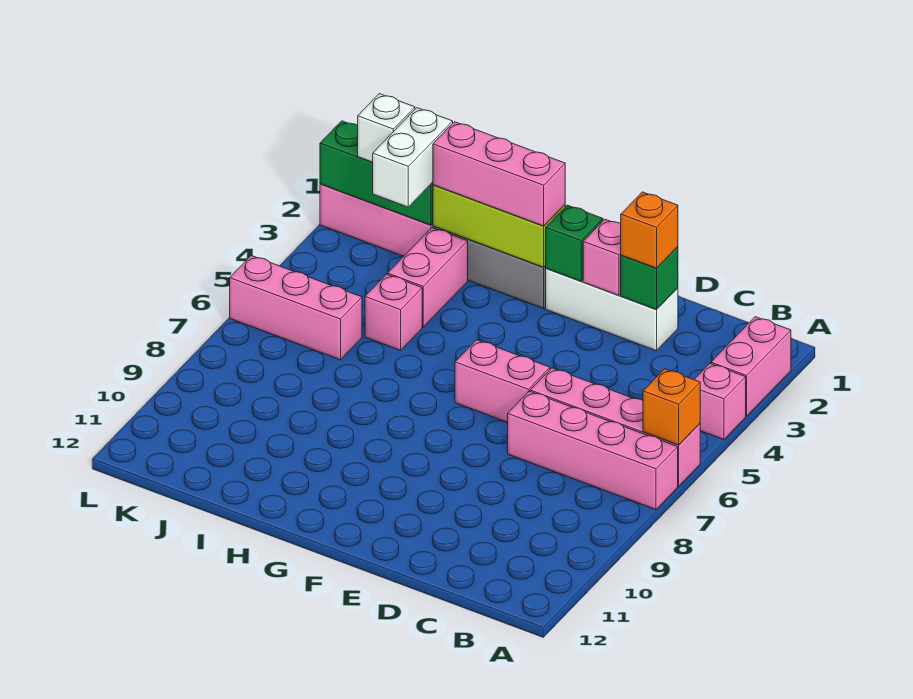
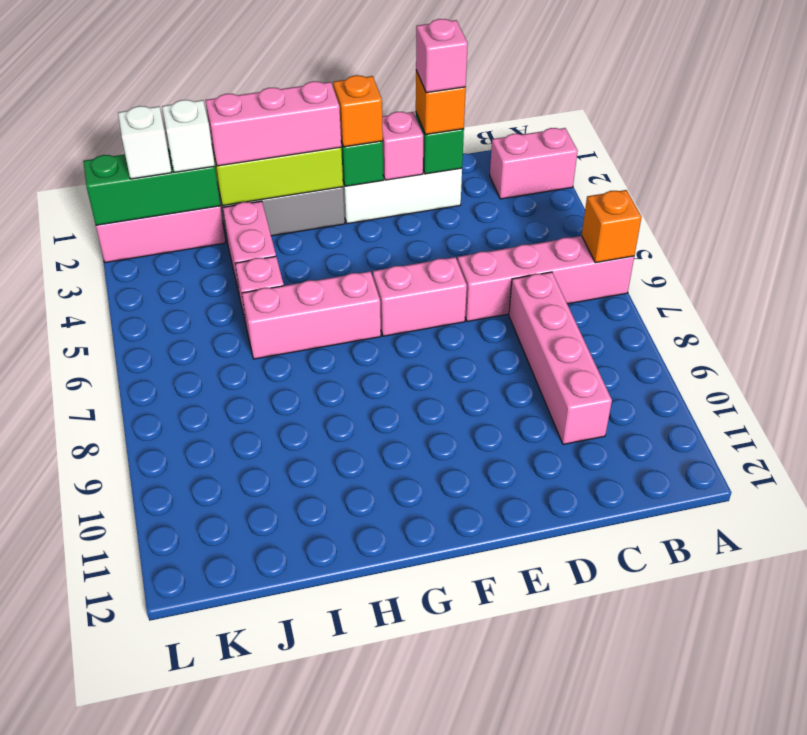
pink 1x2 brick [711,317,791,416] -> pink 1x2 brick turned to [490,128,578,199]
pink 1x1 brick [694,364,746,440] -> pink 1x1 brick moved to [416,19,468,93]
pink 1x4 brick [508,391,678,510] -> pink 1x4 brick turned to [509,272,612,444]
none -> orange 1x1 brick [333,75,383,147]
white 1x2 brick [372,108,453,207] -> white 1x1 brick [162,100,215,172]
pink 1x3 brick [230,256,362,360] -> pink 1x3 brick moved to [242,271,381,359]

